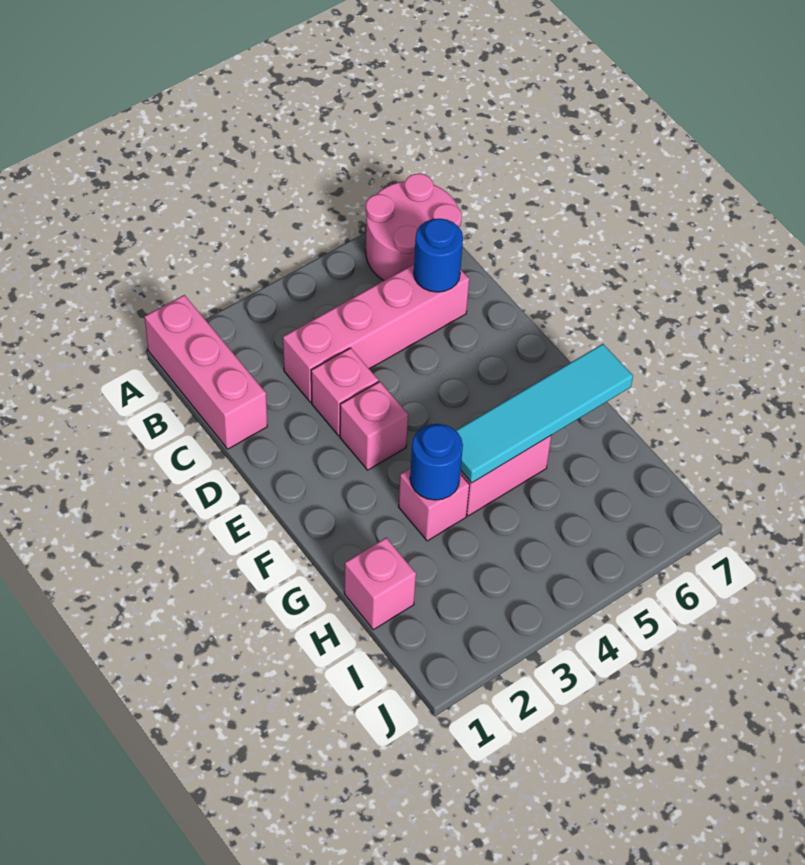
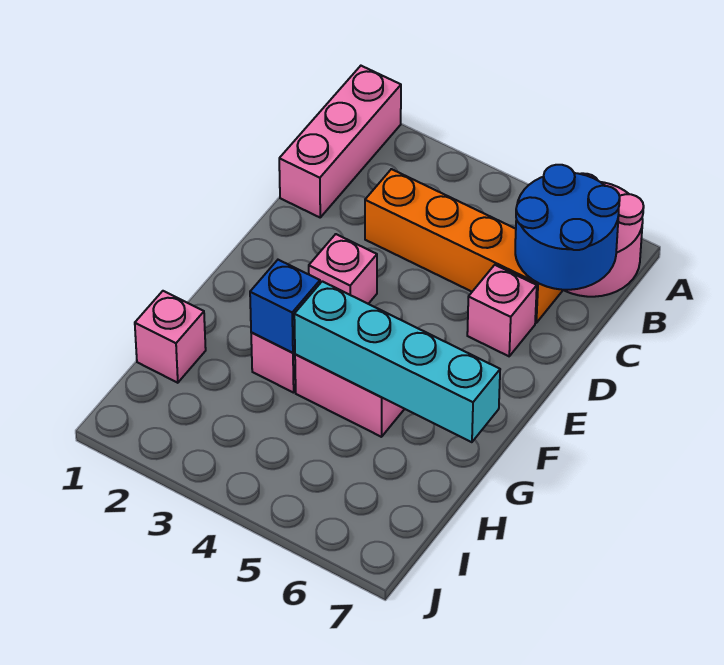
pink 1x4 brick [283,264,469,402] -> orange 1x4 brick [365,169,562,323]
blue 1x1 round brick [414,219,463,292] -> blue 2x2 round brick [515,165,620,290]
pink 1x1 brick [311,348,378,436] -> pink 1x1 brick moved to [467,265,537,356]
blue 1x1 round brick [410,424,463,500] -> blue 1x1 brick [250,260,320,353]
cyan 1x4 tile [456,344,633,483] -> cyan 1x4 brick [294,281,500,442]

